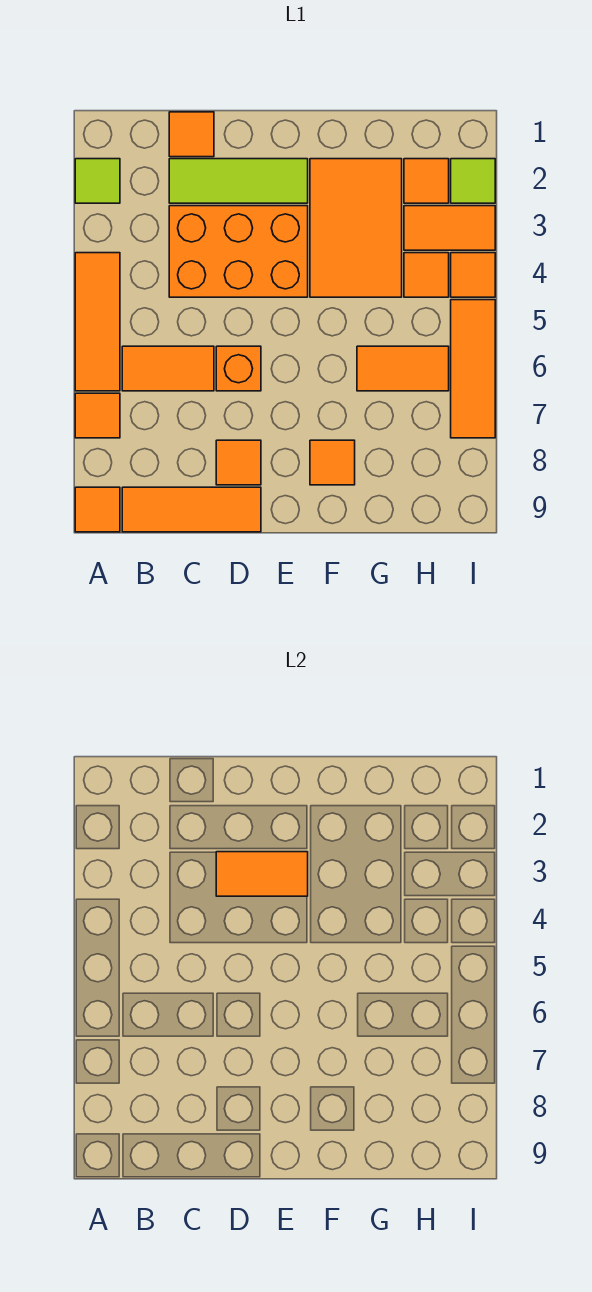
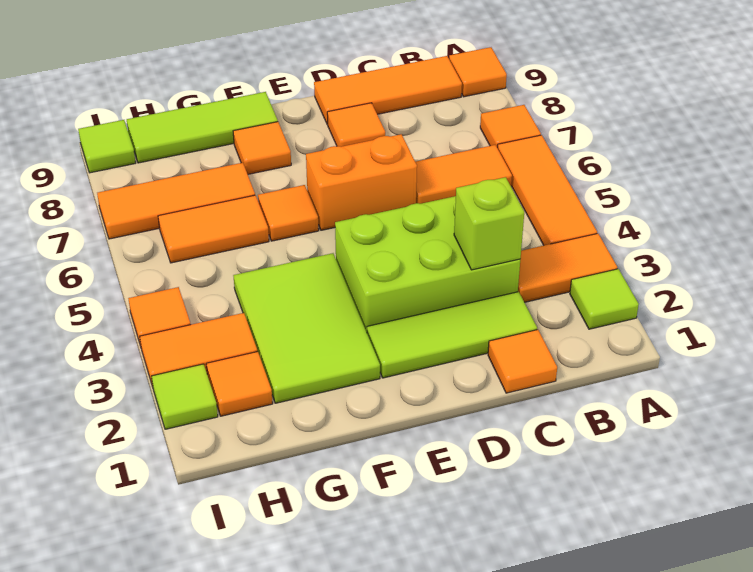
orange 2x3 brick [169,206,308,297] -> lime 2x3 brick [335,196,520,332]
none -> lime 1x1 brick [454,177,524,270]
orange 1x2 tile [216,852,308,896] -> orange 1x2 tile moved to [518,234,618,302]
orange 1x1 brick [216,346,261,391] -> orange 1x2 brick [306,134,417,230]
orange 2x3 tile [310,159,402,297] -> lime 2x3 tile [233,253,380,403]
none -> lime 1x3 tile [127,92,278,163]
orange 1x1 tile [404,253,449,297] -> orange 1x1 tile moved to [258,185,319,241]
orange 1x3 tile [451,300,495,438] -> orange 1x3 tile turned to [97,163,255,239]
none -> lime 1x1 tile [78,120,136,173]

